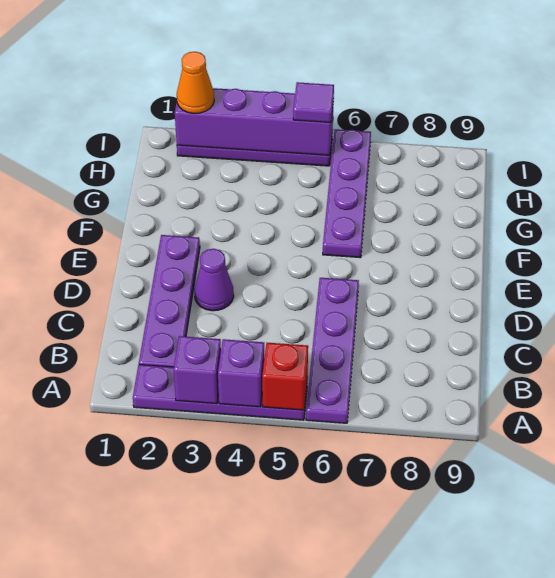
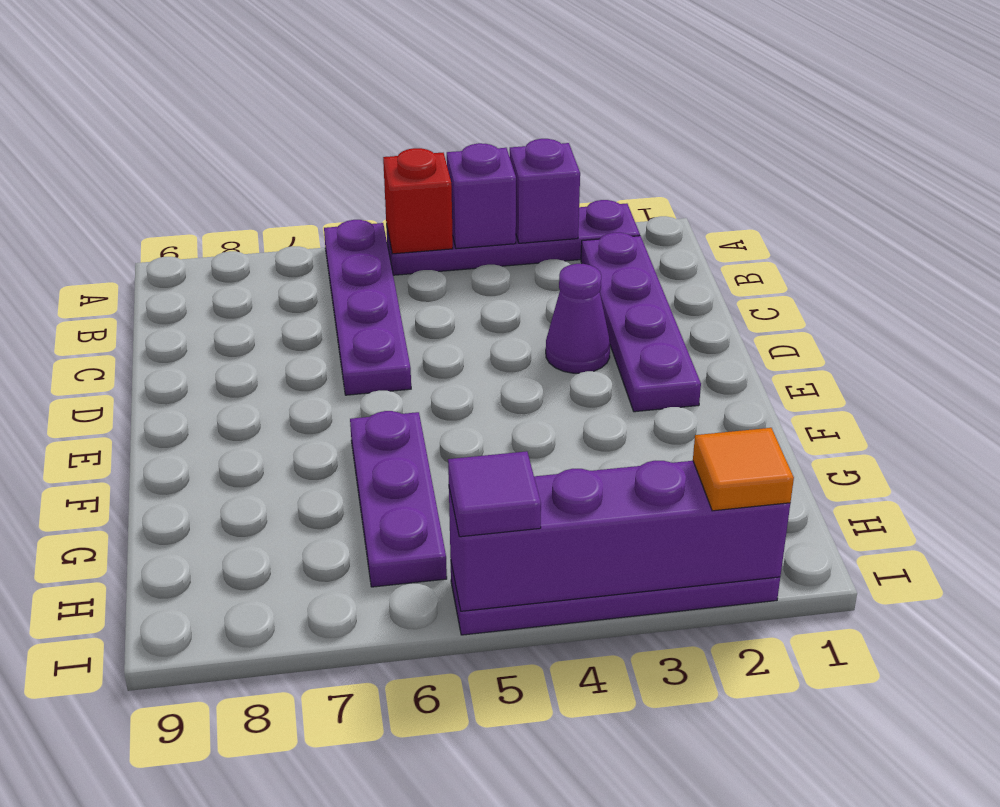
purple 1x4 plate [323,129,371,258] -> purple 1x3 plate [350,411,447,587]
orange 1x1 cone [177,52,214,113] -> orange 1x1 tile [693,428,794,511]

